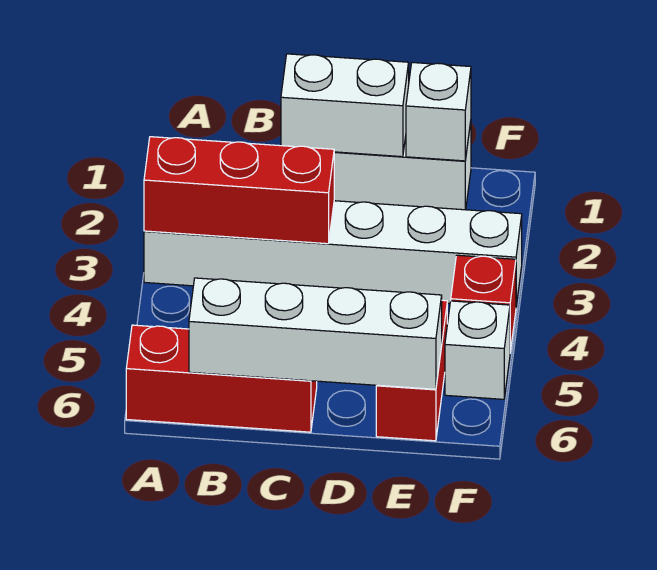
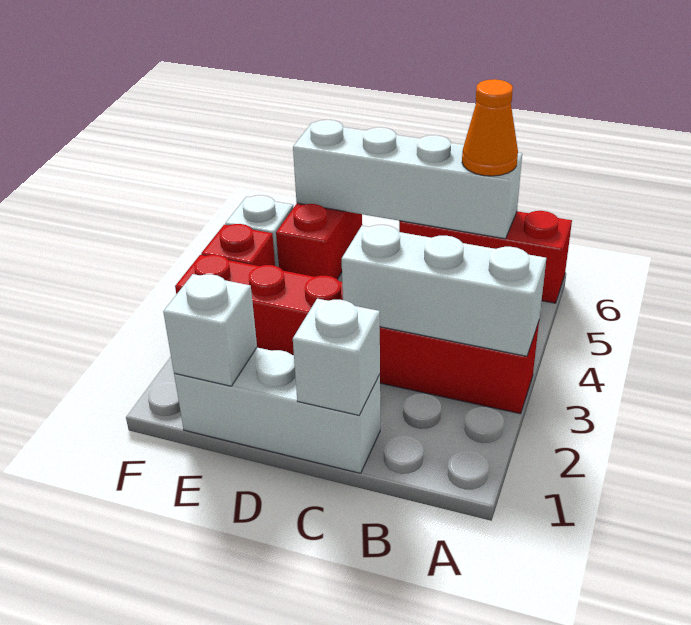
white 1x6 brick [144,201,522,305] -> red 1x6 brick [175,255,539,414]
red 1x3 brick [144,137,334,244] -> white 1x3 brick [342,225,546,356]
none -> orange 1x1 cone [462,79,518,176]
white 1x2 brick [281,54,409,157] -> white 1x1 brick [293,299,380,415]

